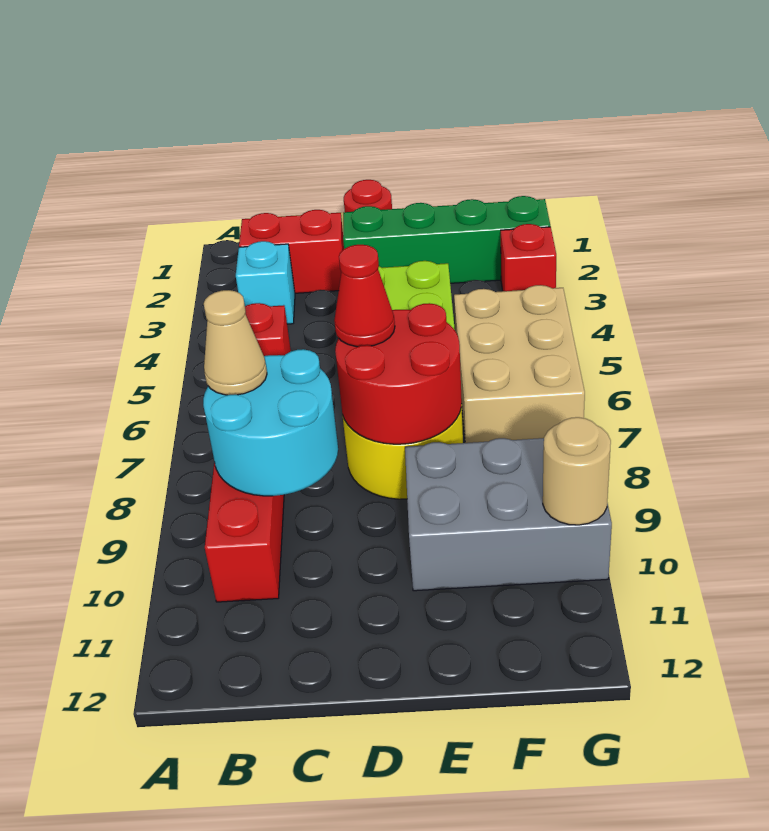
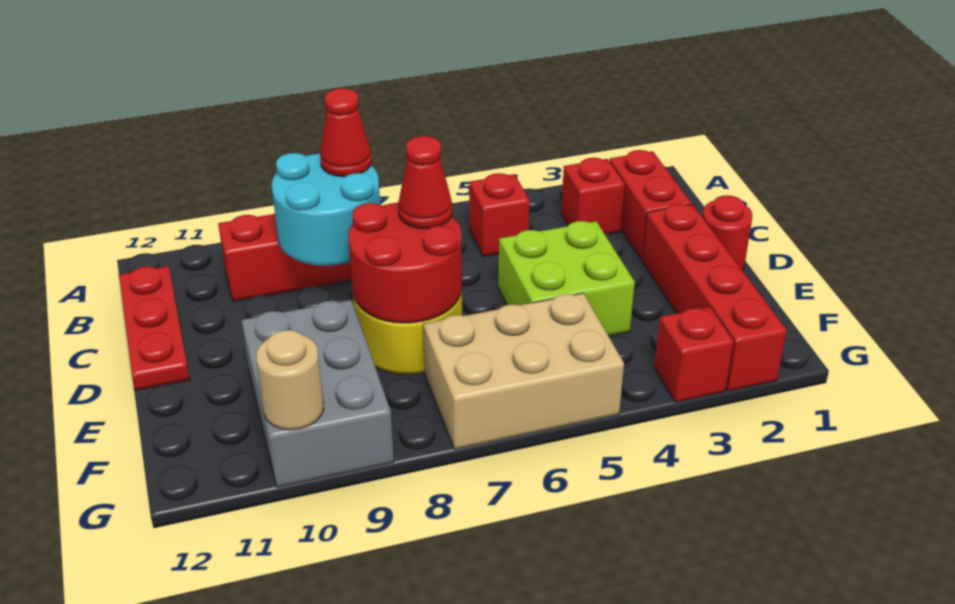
cyan 1x1 brick [236,241,295,324] -> red 1x1 brick [561,158,625,234]
tan 1x1 cone [204,290,267,395] -> red 1x1 cone [320,88,372,177]
none -> red 1x3 plate [119,266,190,390]
green 1x4 brick [343,196,550,283] -> red 1x4 brick [642,204,787,391]

